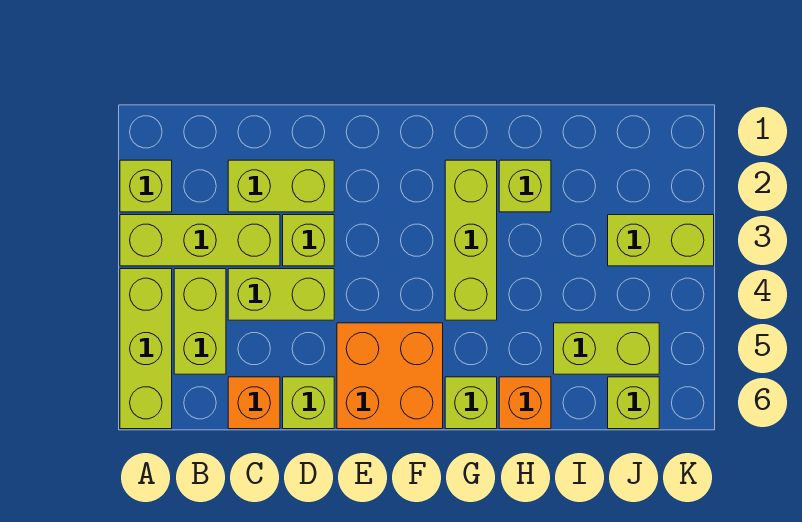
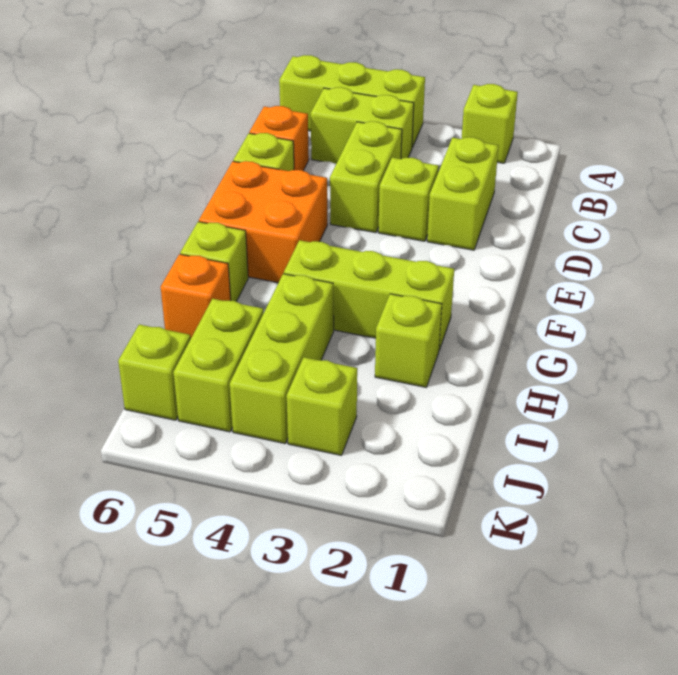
lime 1x3 brick [120,215,280,266] -> lime 1x3 brick moved to [230,274,334,444]
lime 1x2 brick [608,215,714,266] -> lime 1x1 brick [287,357,357,455]

